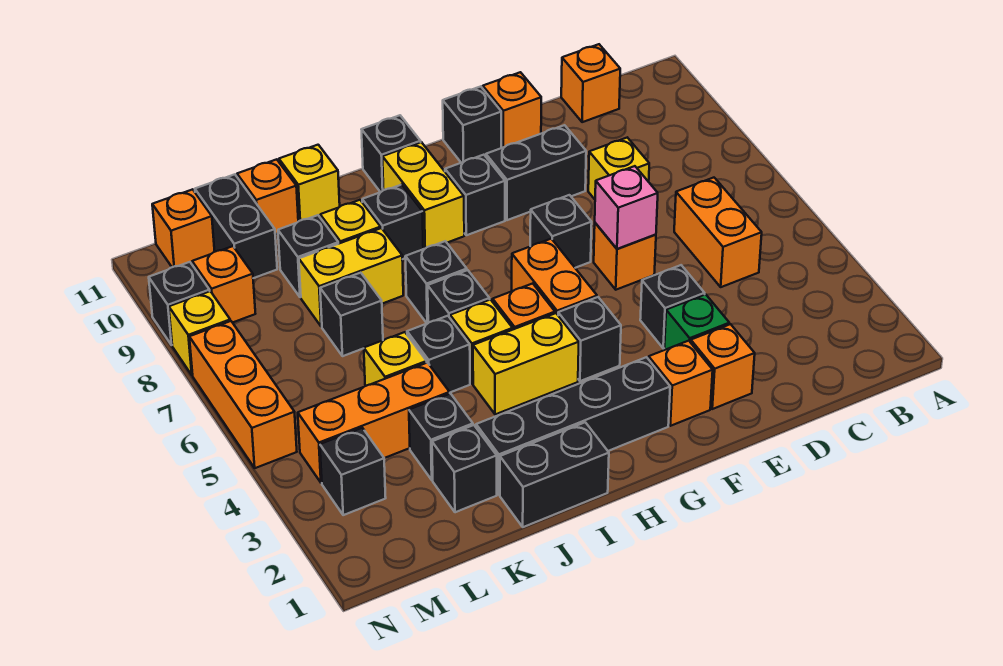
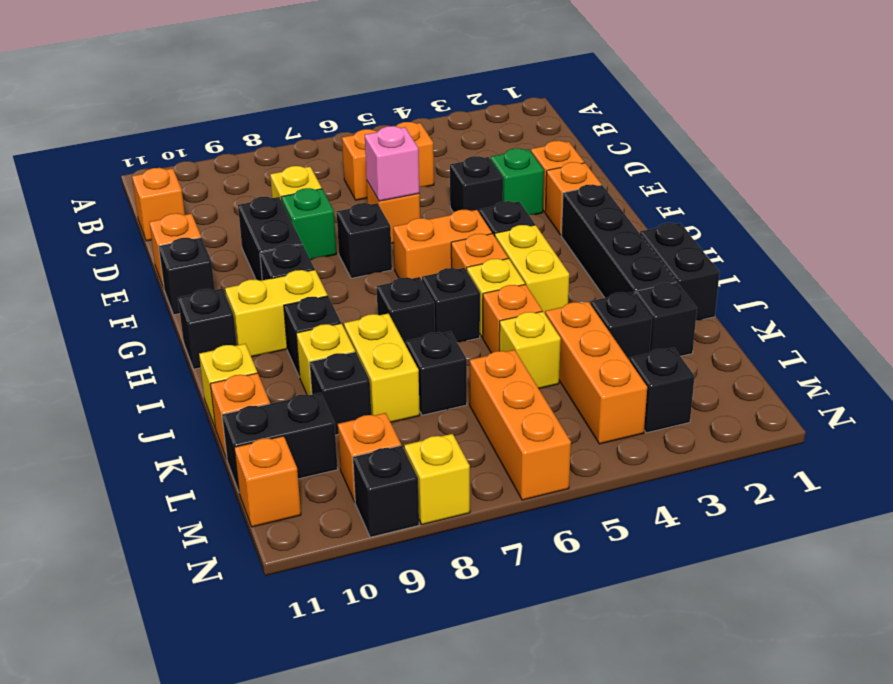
none -> green 1x1 brick [281,188,336,260]
black 1x1 brick [407,316,470,392] -> orange 1x1 brick [483,284,542,353]
orange 1x3 brick [189,321,297,468] -> orange 1x3 brick turned to [470,350,571,500]

